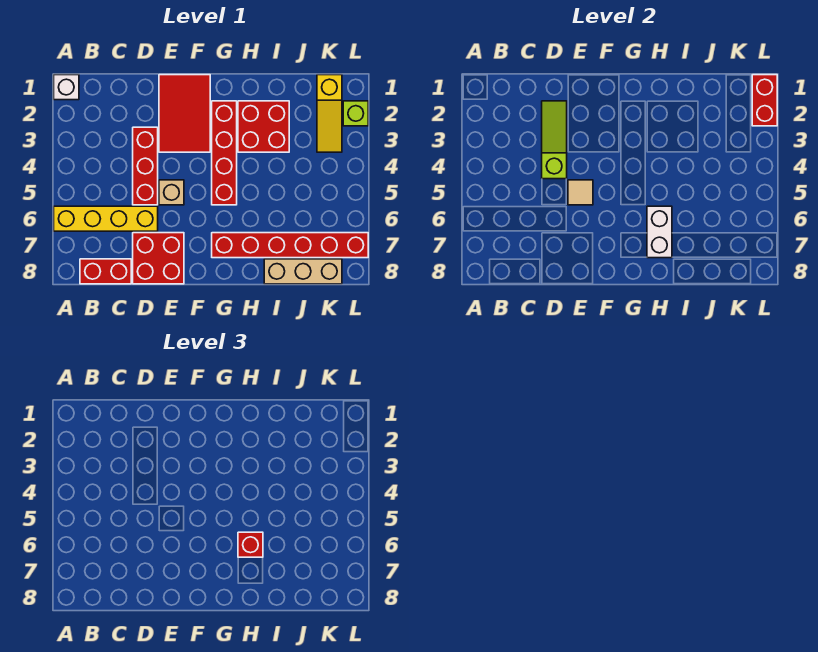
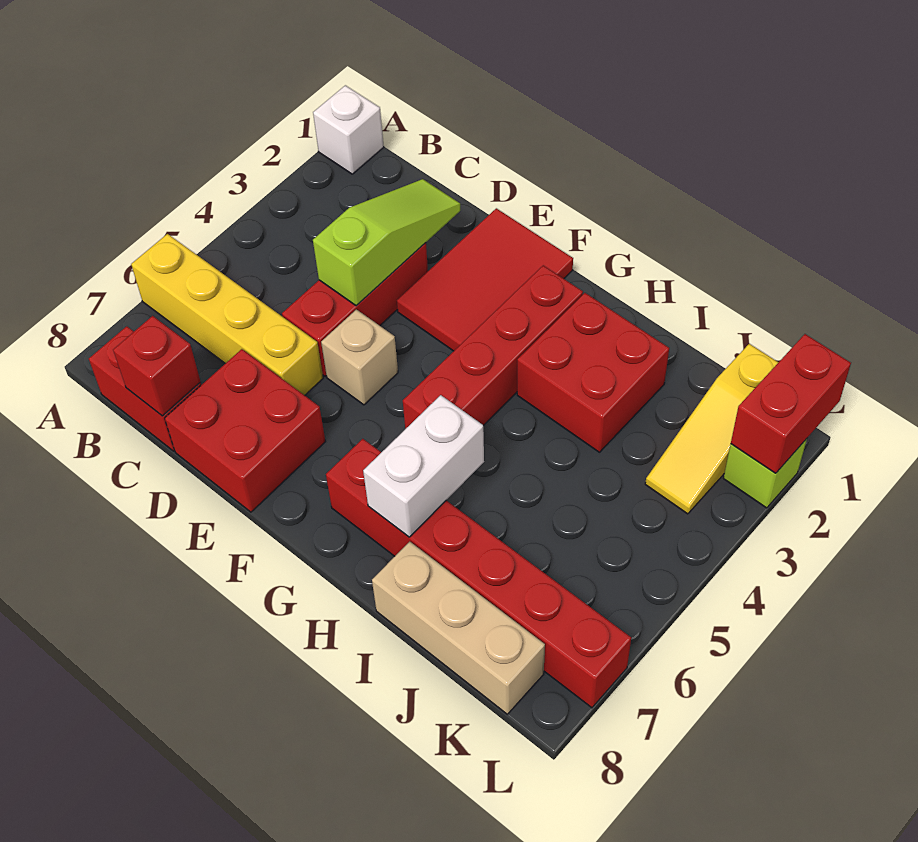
tan 1x1 tile [568,180,593,205] -> none
red 1x1 brick [238,532,263,557] -> red 1x1 brick moved to [113,316,201,416]

